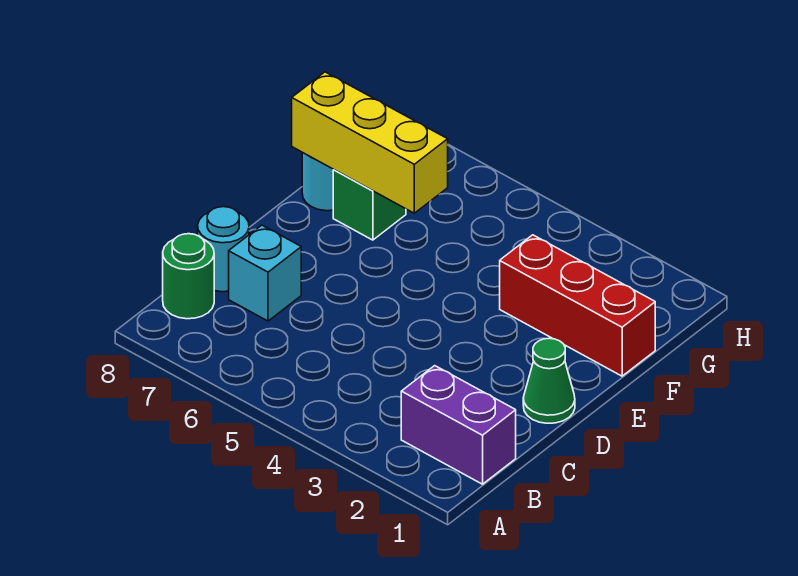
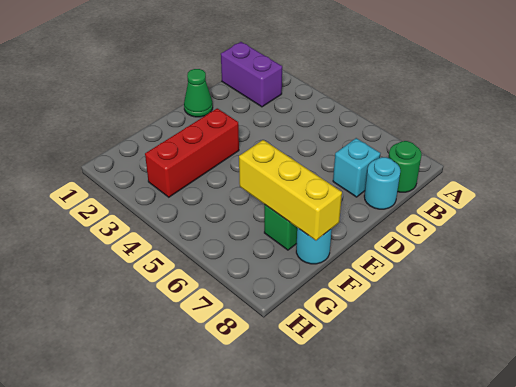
red 1x3 brick [500,235,655,376] -> red 1x3 brick turned to [145,108,239,197]

